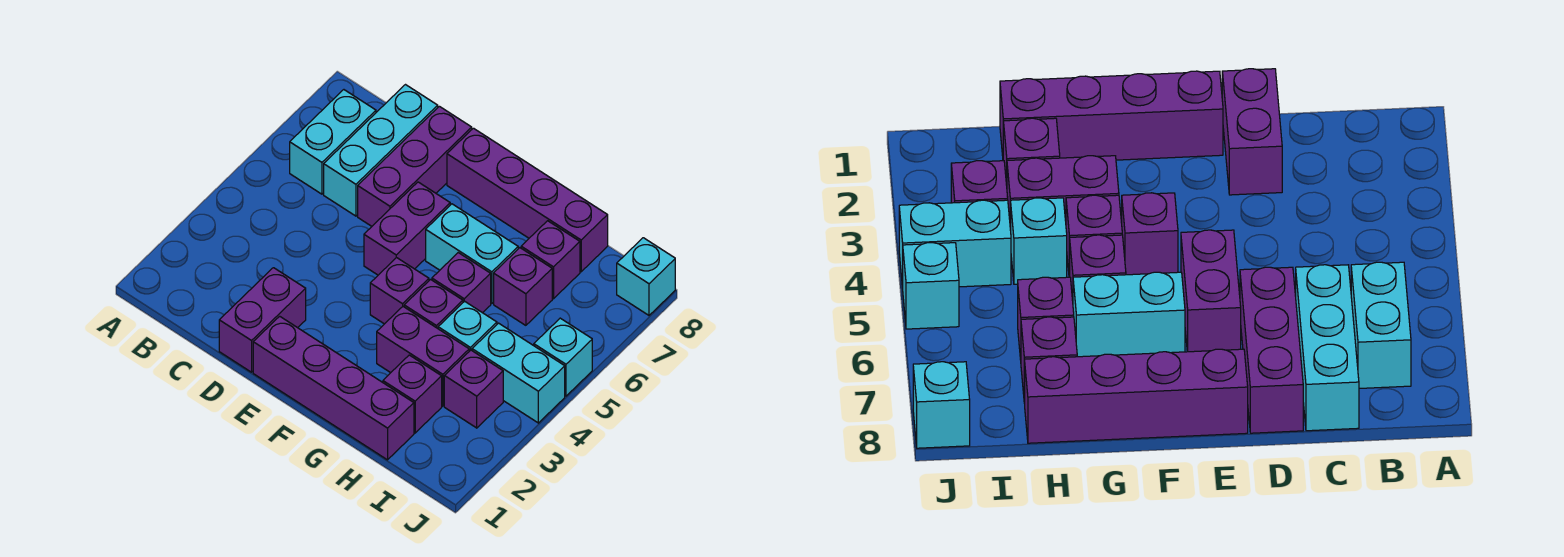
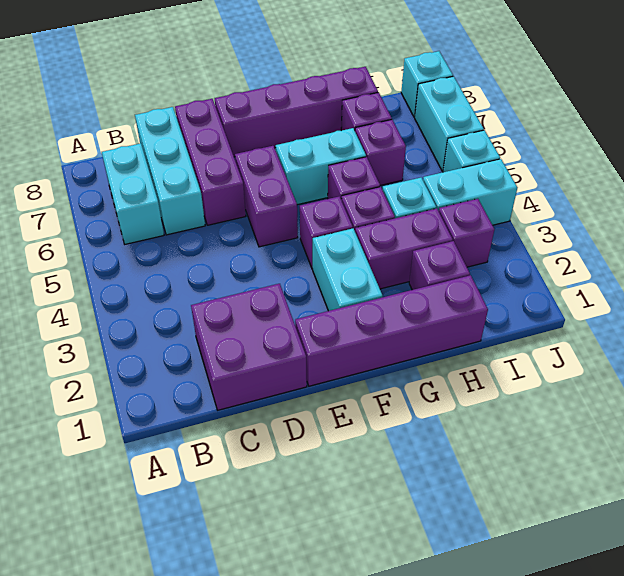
purple 1x2 brick [219,268,306,372] -> purple 2x2 brick [191,284,307,410]
none -> cyan 1x2 brick [313,229,383,311]
none -> cyan 1x2 brick [415,76,484,171]

